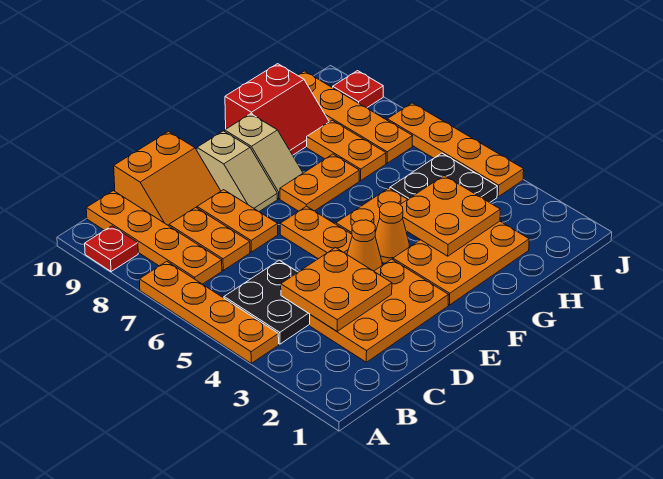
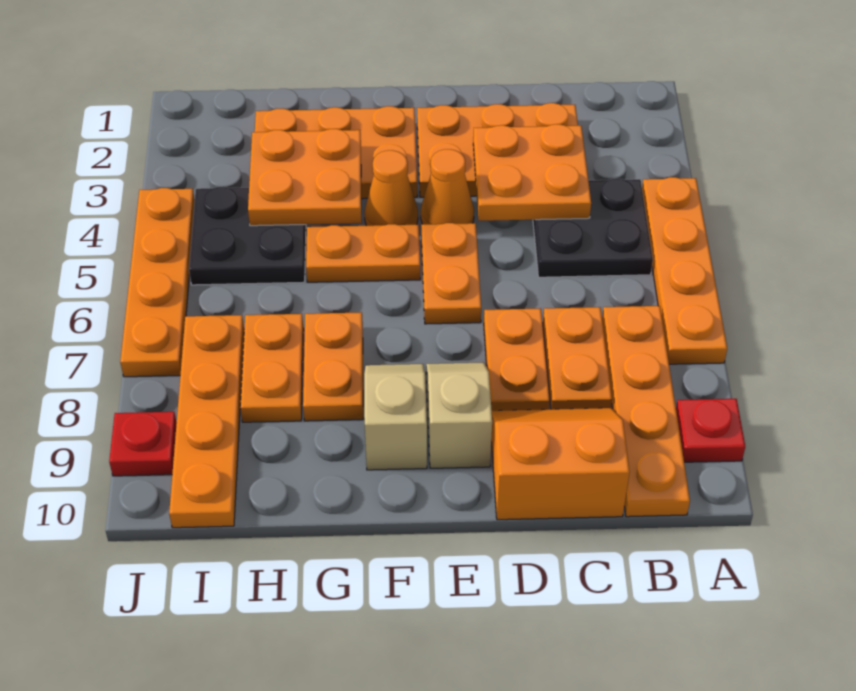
orange 1x2 plate [280,154,359,211] -> orange 1x2 plate turned to [303,312,363,421]
red 2x2 slope [225,64,329,155] -> none

